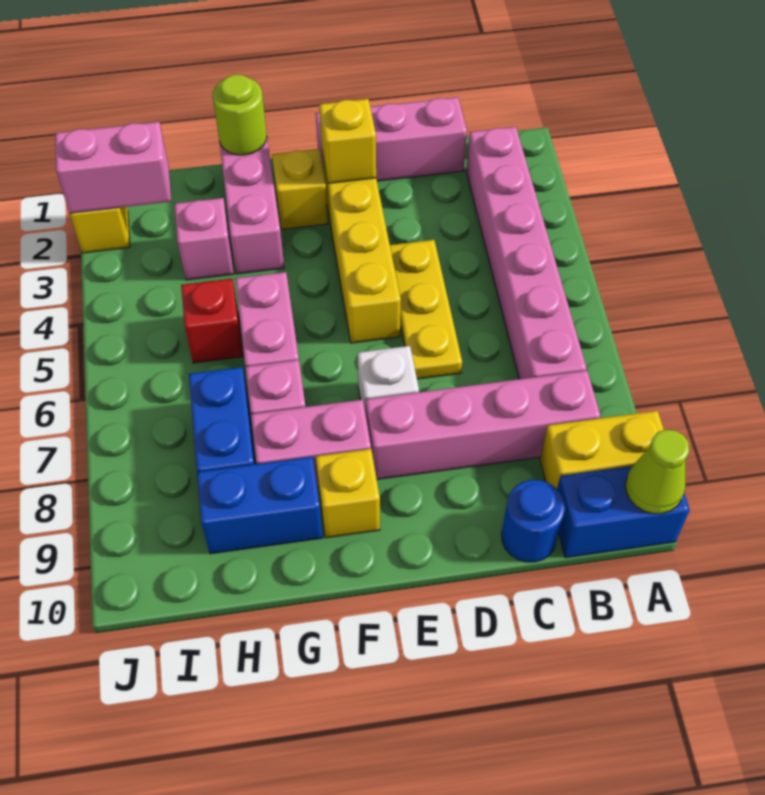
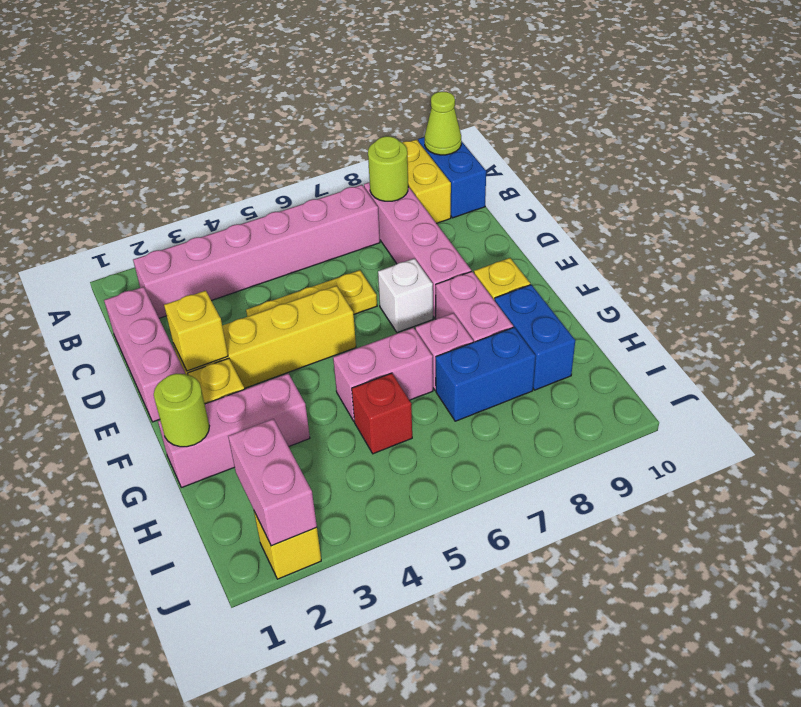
none -> lime 1x1 round brick [368,136,408,201]
blue 1x1 round brick [502,480,565,562] -> none
pink 1x1 brick [174,198,234,280] -> none

